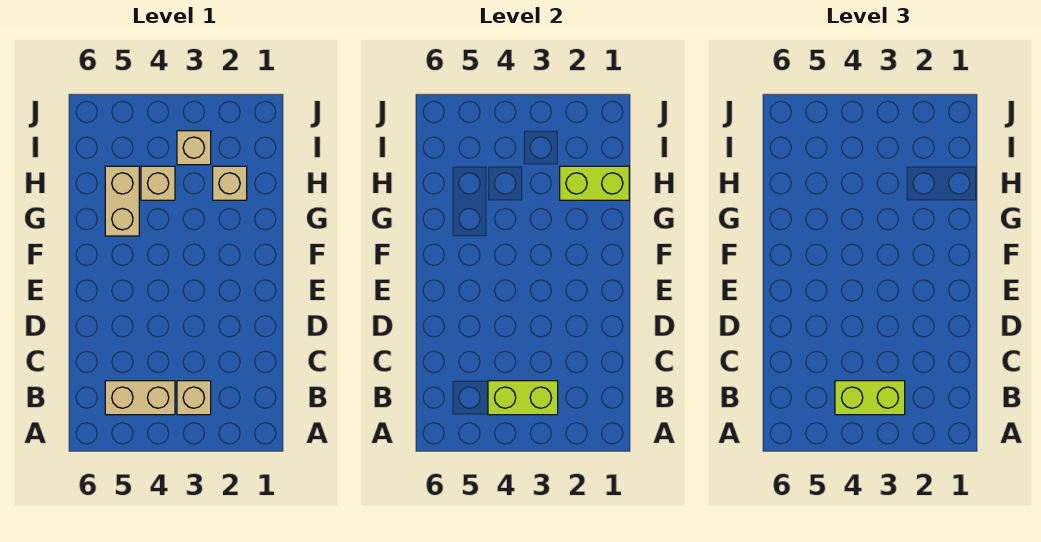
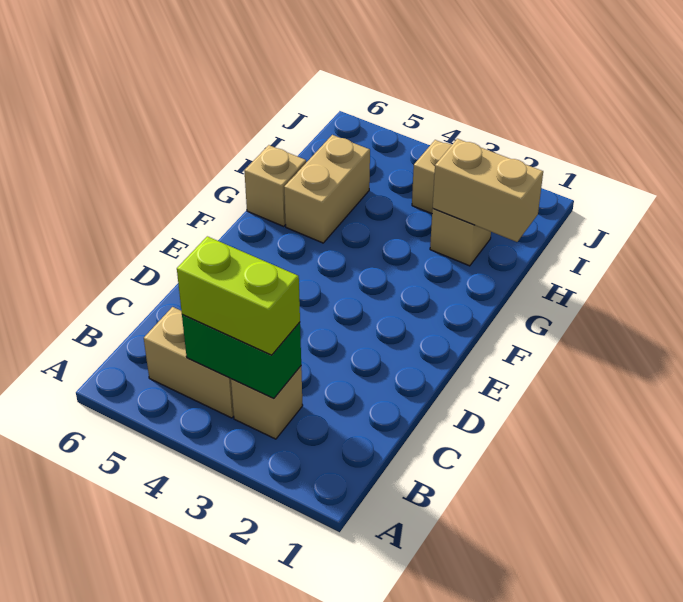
lime 1x2 brick [488,381,558,415] -> green 1x2 brick [182,314,301,398]
lime 1x2 brick [560,166,629,200] -> tan 1x2 brick [433,139,543,242]
tan 1x1 brick [141,166,175,200] -> tan 1x1 brick moved to [244,145,306,226]

